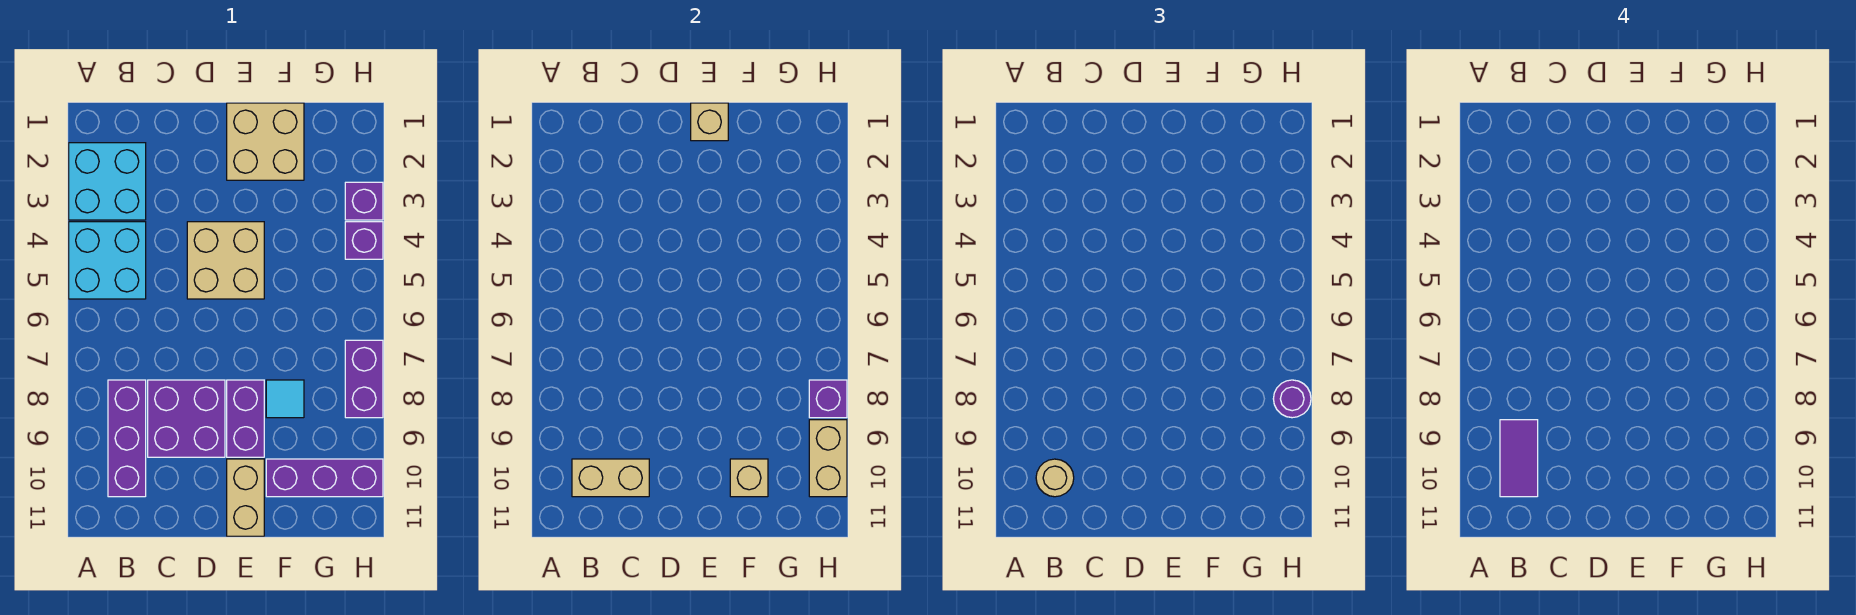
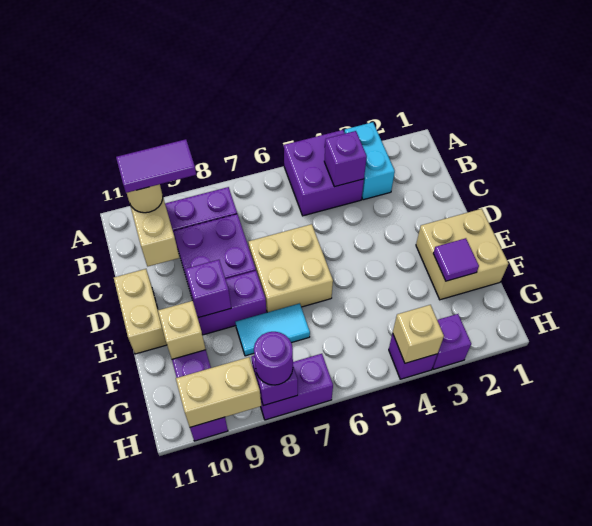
cyan 2x2 brick [69,143,146,220] -> cyan 1x2 brick [344,122,395,200]
cyan 2x2 brick [69,222,146,299] -> purple 2x2 brick [284,130,364,216]
none -> purple 1x1 brick [324,131,367,187]
tan 2x2 brick [187,222,264,299] -> tan 2x2 brick moved to [248,224,333,312]
tan 1x1 brick [691,103,728,141] -> tan 1x1 brick moved to [393,305,444,363]
none -> purple 1x1 brick [186,260,231,318]
tan 1x2 brick [227,459,264,536] -> tan 1x2 brick turned to [114,269,167,354]
none -> purple 1x1 tile [433,238,479,281]
cyan 1x1 tile [266,380,304,418] -> cyan 1x2 tile [235,303,310,356]

